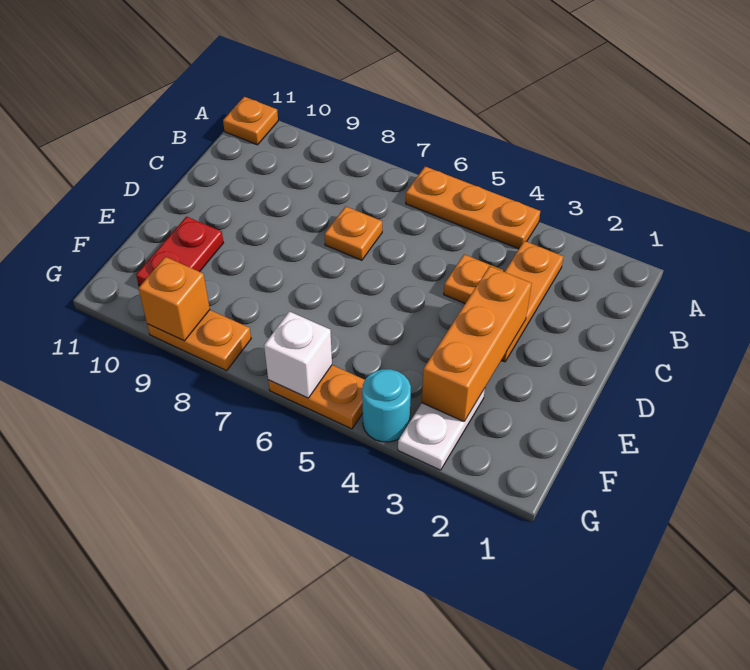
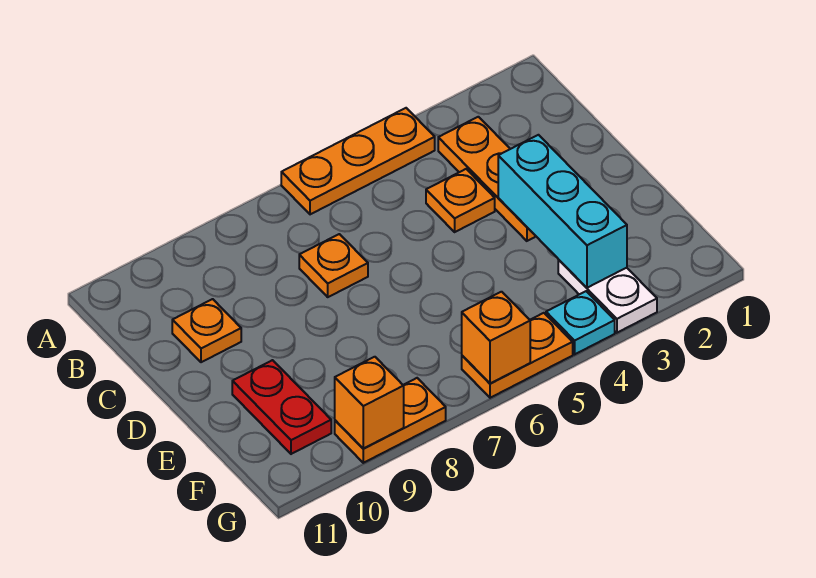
orange 1x1 plate [223,97,278,145] -> orange 1x1 plate moved to [172,299,241,362]
orange 1x3 brick [422,266,532,421] -> cyan 1x3 brick [498,135,627,288]
cyan 1x1 round brick [362,369,411,442] -> cyan 1x1 plate [546,291,615,354]
white 1x1 brick [264,311,332,398] -> orange 1x1 brick [462,292,530,383]

